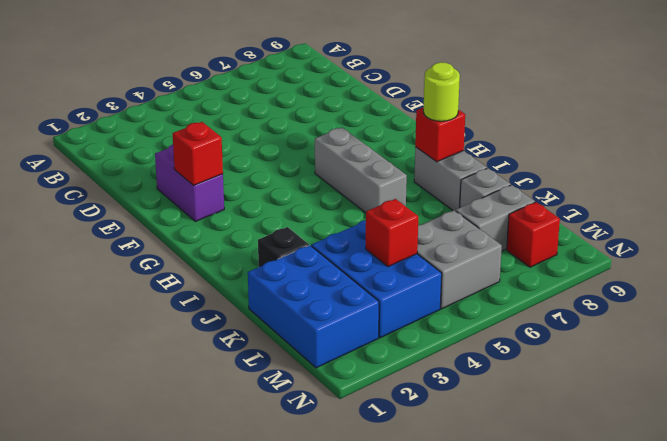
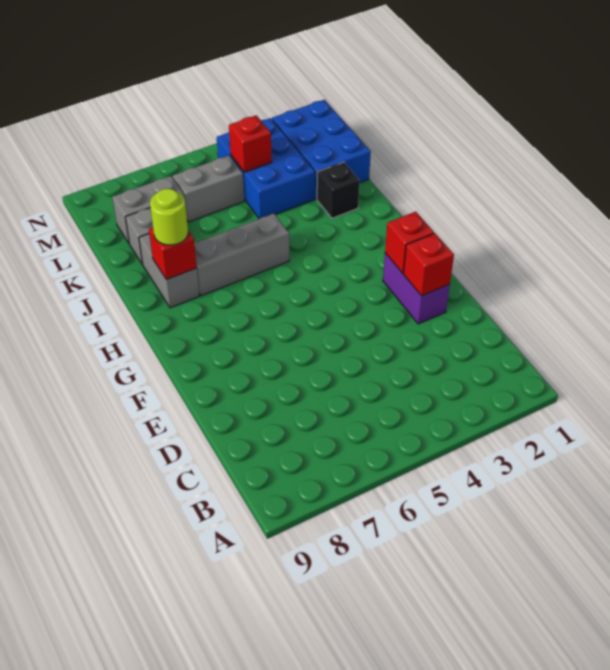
grey 1x3 brick [315,128,407,213] -> grey 1x3 brick turned to [194,214,289,296]
grey 2x2 brick [417,210,502,309] -> grey 1x2 brick [173,156,244,222]
red 1x1 brick [507,202,560,267] -> red 1x1 brick moved to [403,233,454,296]

